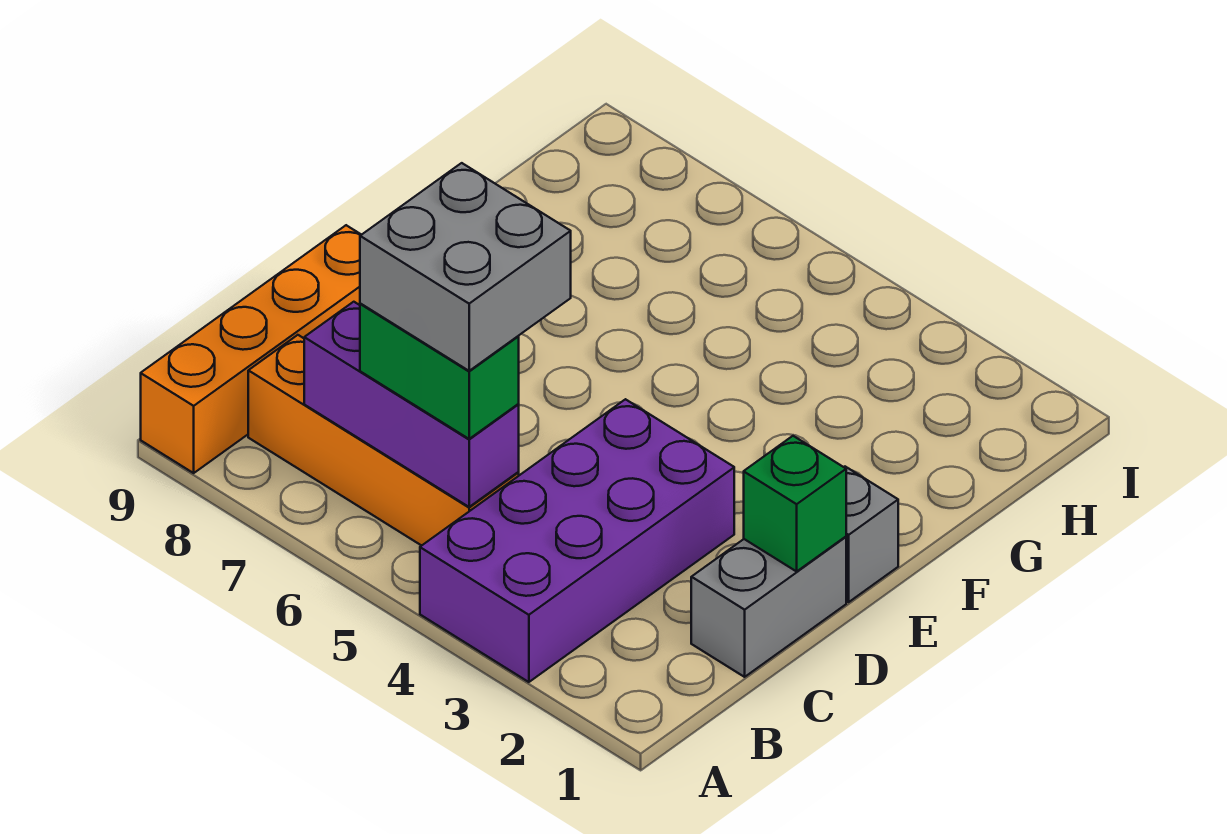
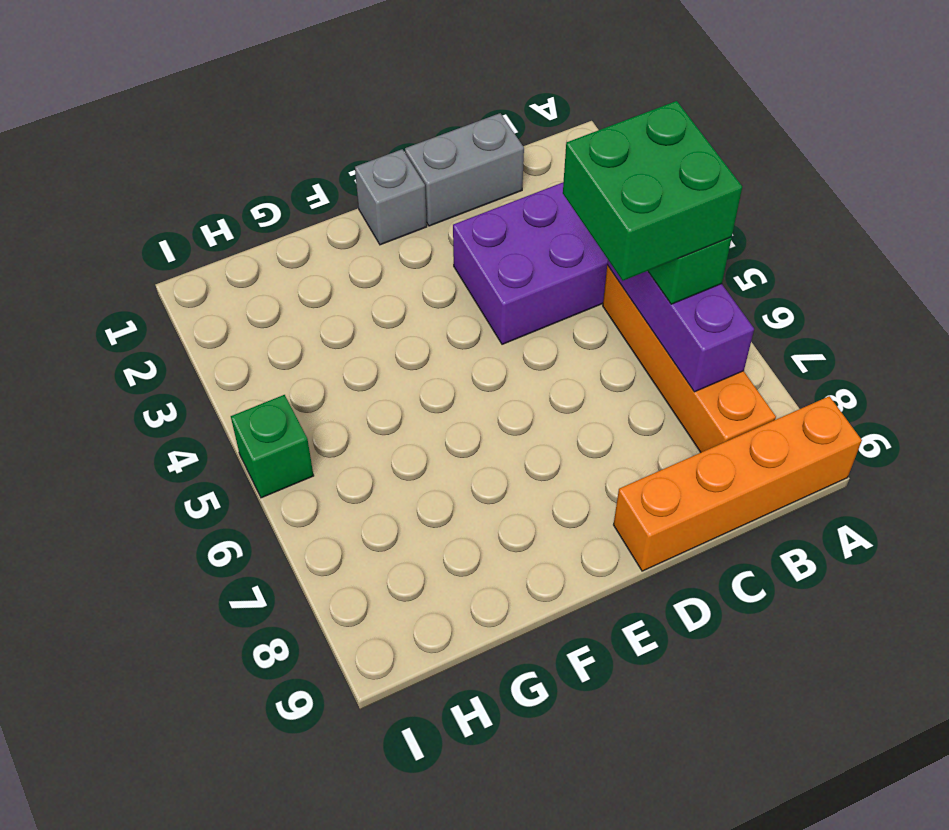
grey 2x2 brick [360,163,571,371] -> green 2x2 brick [563,101,742,281]
green 1x1 brick [744,436,846,571] -> green 1x1 brick moved to [231,395,314,498]

